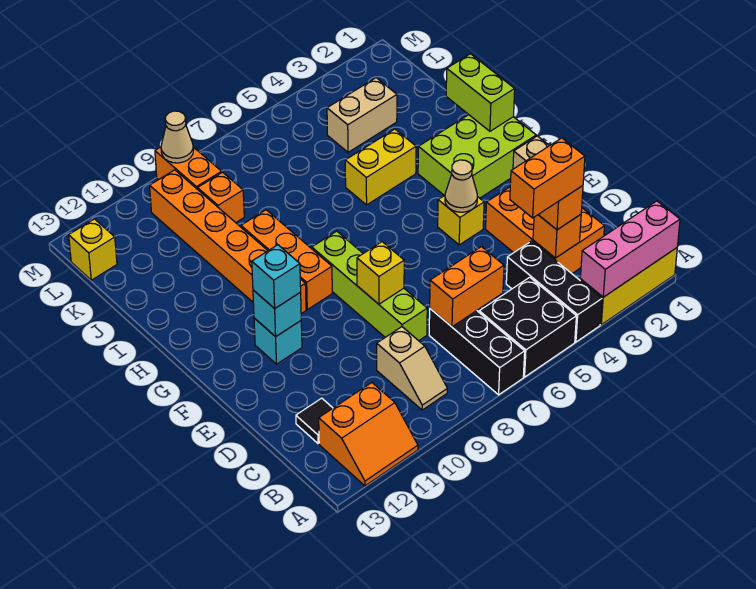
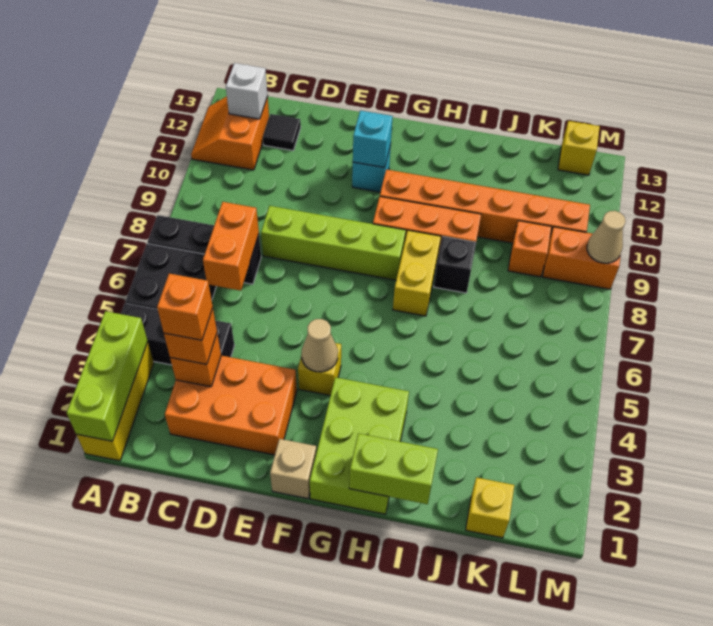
pink 1x3 brick [580,201,680,297] -> lime 1x3 brick [67,311,148,441]
tan 1x2 slope [377,327,447,410] -> none
none -> white 1x1 brick [226,63,268,119]
orange 1x2 brick [510,138,585,218] -> orange 1x1 brick [157,274,213,340]
yellow 1x1 brick [357,242,404,304] -> yellow 1x1 brick moved to [466,477,514,538]
cyan 1x1 brick [252,245,301,309] -> none
yellow 1x2 brick [345,129,416,205] -> yellow 1x2 brick moved to [393,230,441,316]
none -> black 1x1 brick [434,237,476,293]
tan 1x2 brick [327,78,397,152] -> none

